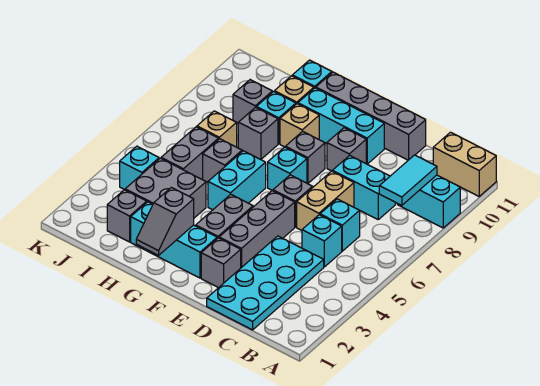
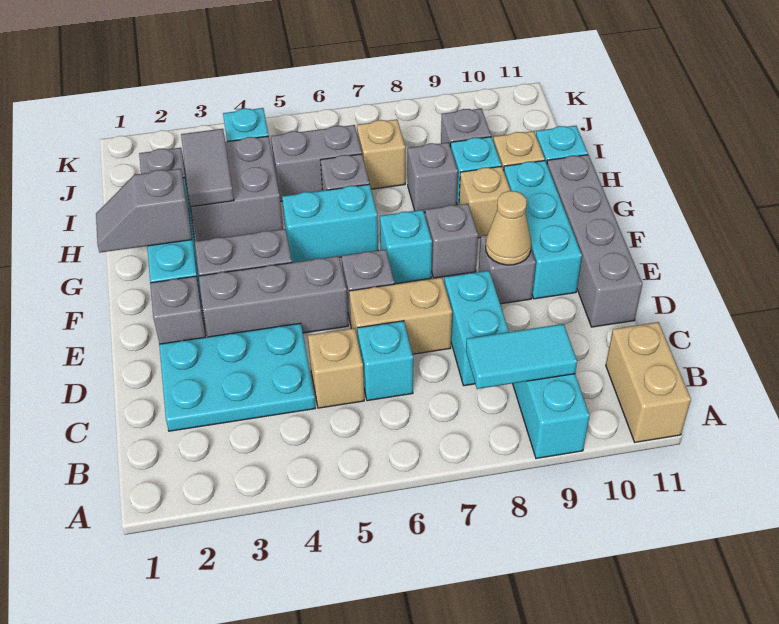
cyan 2x4 plate [207,236,324,330] -> cyan 2x3 plate [159,323,315,431]
cyan 1x1 brick [302,215,342,267] -> tan 1x1 brick [308,328,364,408]
none -> tan 1x1 cone [485,191,531,265]
none -> grey 1x2 tile [181,129,234,207]

